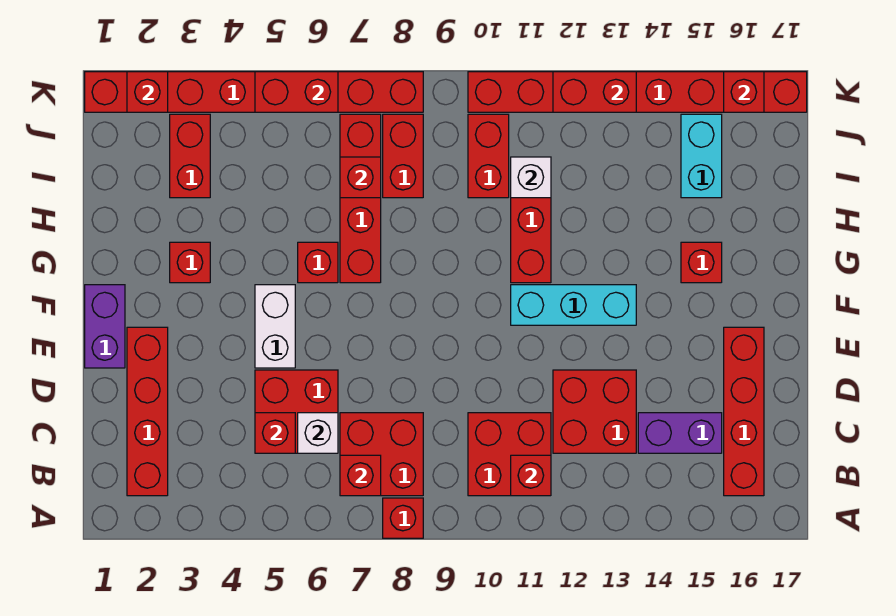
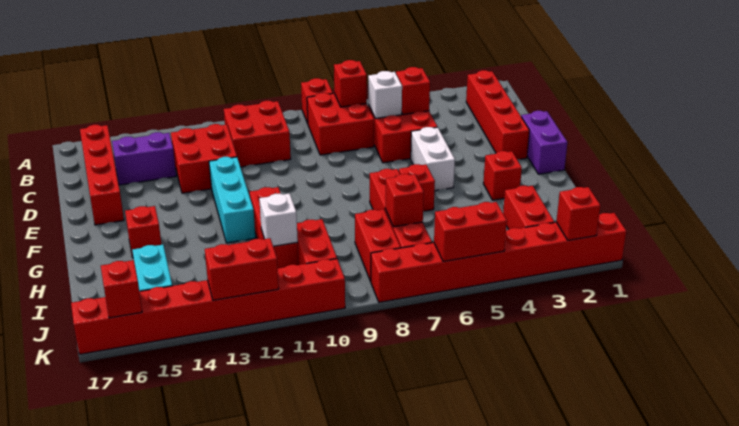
red 1x1 brick [511,455,551,496] -> none
cyan 1x3 brick [511,285,636,325] -> cyan 1x3 brick turned to [209,157,255,243]

